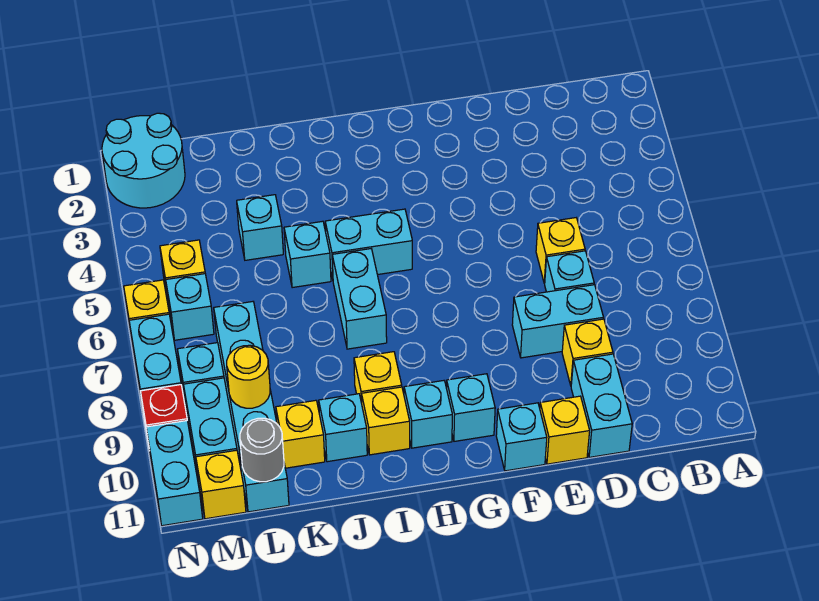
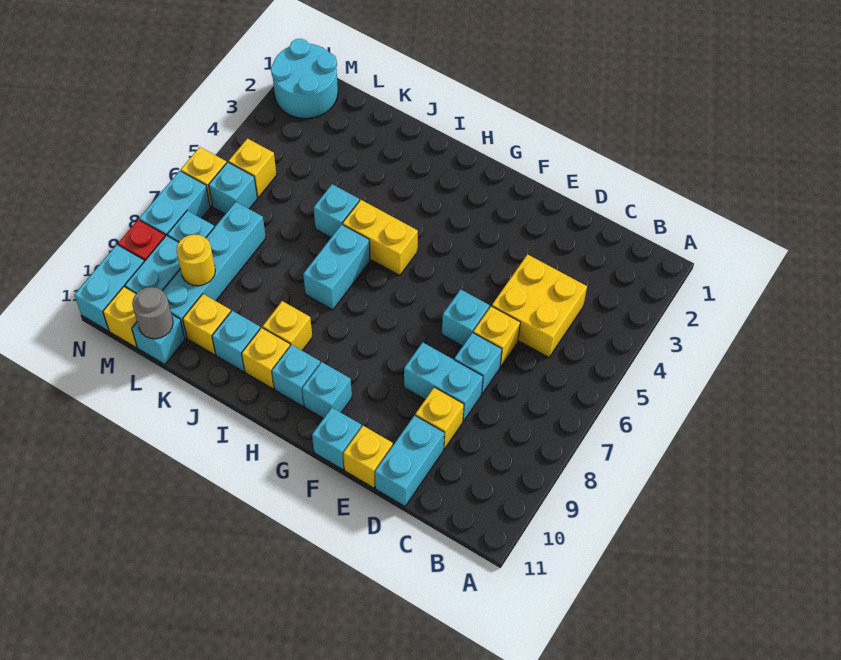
none -> yellow 2x2 brick [492,254,587,357]
cyan 1x2 brick [325,209,412,279] -> yellow 1x2 brick [342,200,418,275]
cyan 1x1 brick [237,195,283,260] -> cyan 1x1 brick moved to [442,289,490,346]

